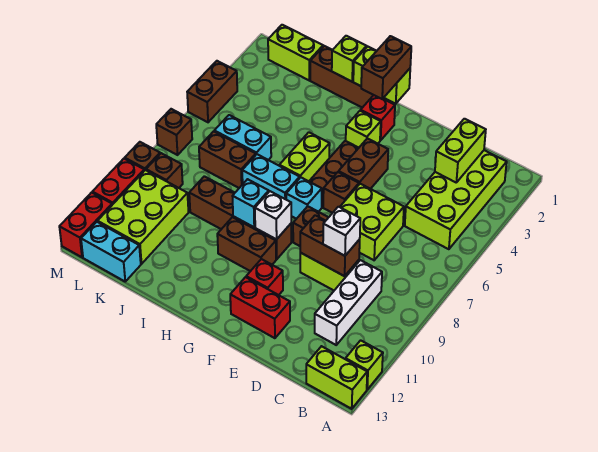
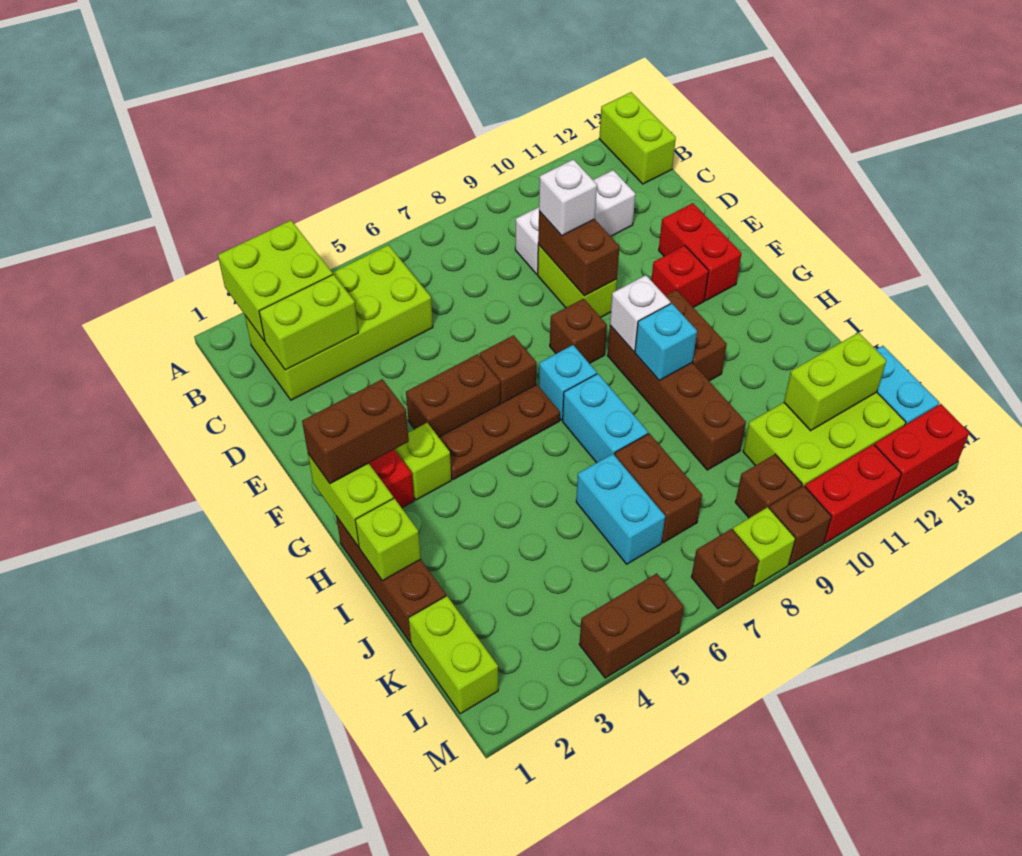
lime 1x1 brick [346,340,383,389] -> lime 1x1 brick moved to [733,507,795,586]
lime 2x2 brick [340,184,404,260] -> lime 2x2 brick moved to [218,220,333,341]
lime 1x2 brick [279,132,330,181] -> lime 1x2 brick moved to [784,333,886,431]

